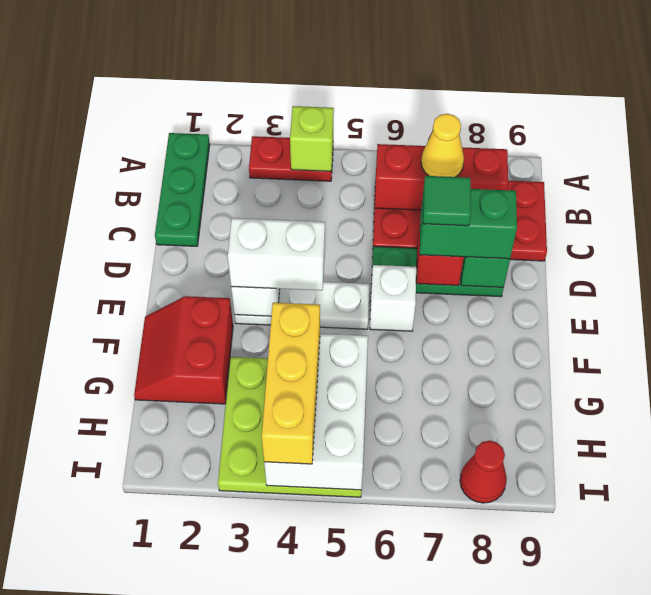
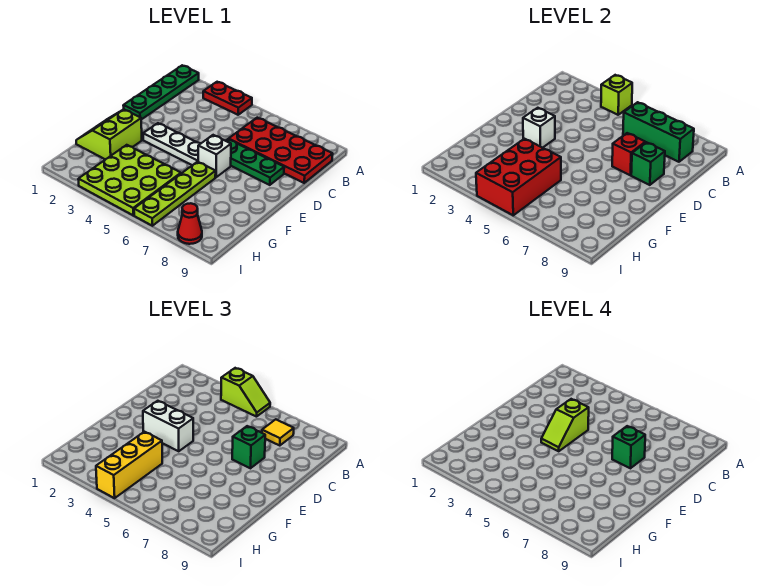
green 1x3 plate [155,133,210,246] -> green 1x4 plate [123,65,199,120]
none -> lime 1x2 slope [221,368,270,417]
red 1x3 brick [375,144,508,210] -> green 1x3 brick [623,102,694,162]
yellow 1x1 cone [421,114,464,177] -> yellow 1x1 tile [262,419,294,446]
none -> lime 1x2 slope [541,399,589,451]
green 1x2 brick [420,189,517,259] -> green 1x1 brick [232,426,265,468]
green 1x1 tile [423,176,471,226] -> green 1x1 brick [612,426,645,468]
red 2x2 slope [134,296,233,404] -> lime 2x2 slope [76,109,142,159]
none -> lime 1x4 plate [134,162,216,226]
white 2x3 brick [264,334,368,490] -> red 2x3 brick [476,139,561,215]

